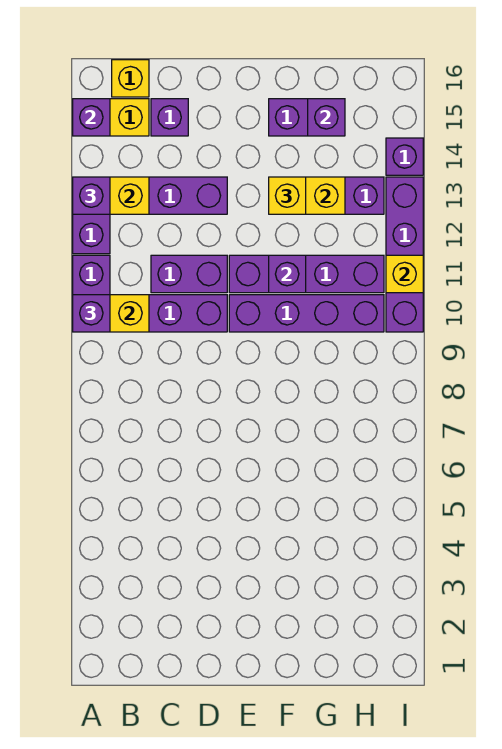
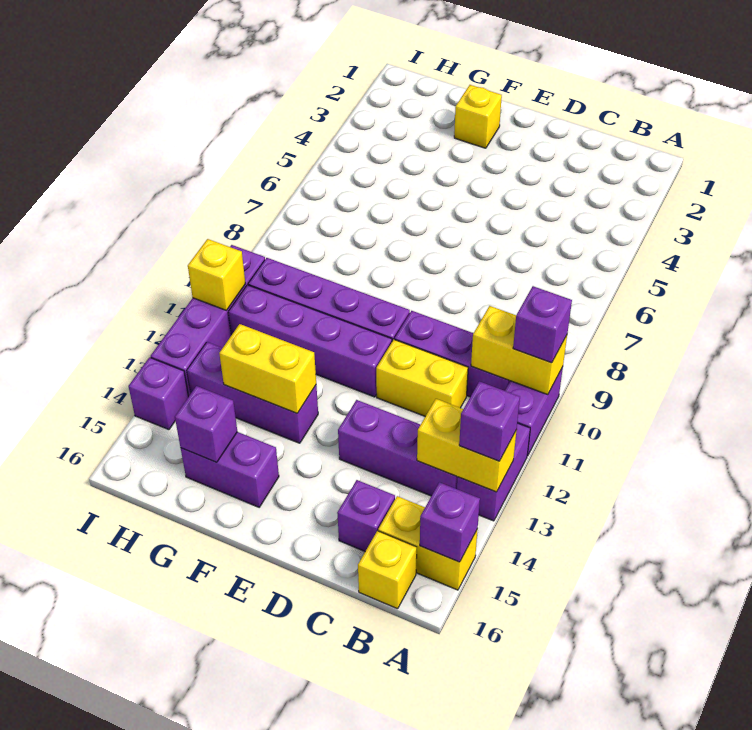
purple 1x2 brick [151,255,227,293] -> yellow 1x2 brick [376,340,468,416]
purple 1x1 brick [269,255,306,293] -> none
yellow 1x1 brick [269,177,306,214] -> yellow 1x1 brick moved to [454,85,502,148]

